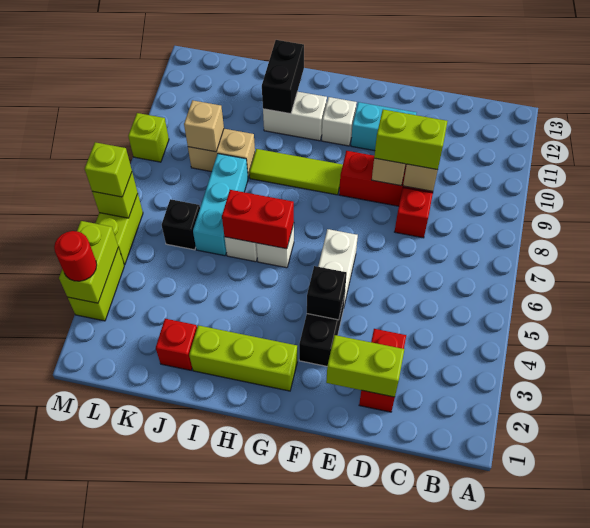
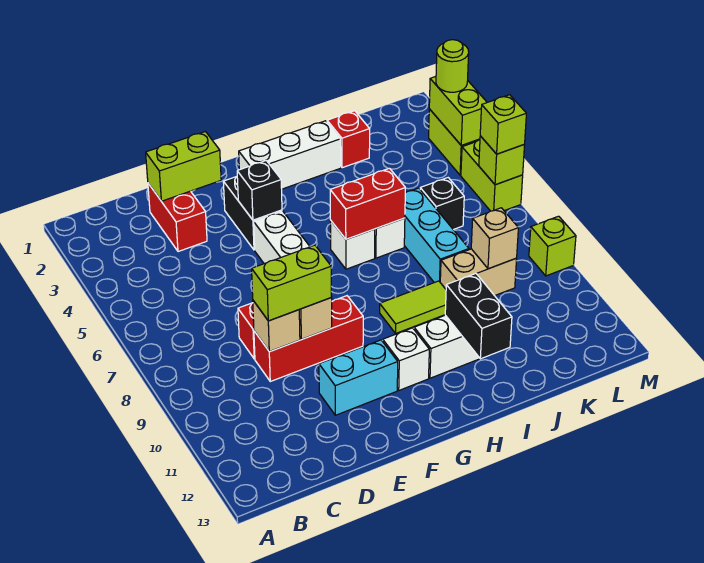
lime 1x3 brick [189,325,297,391] -> white 1x3 brick [239,121,341,189]
lime 1x3 tile [249,149,343,195] -> lime 1x2 tile [380,281,446,333]
red 1x1 round brick [54,231,97,281] -> lime 1x1 round brick [436,40,469,92]

